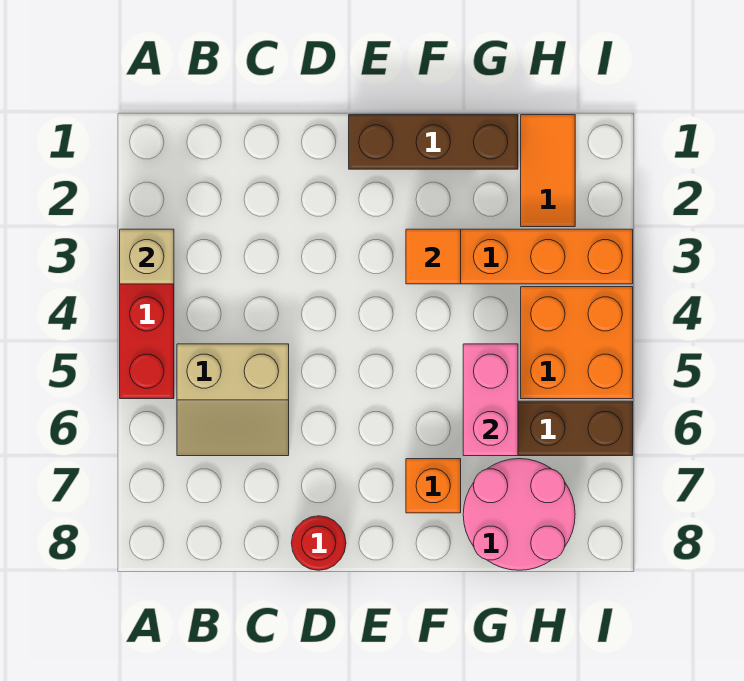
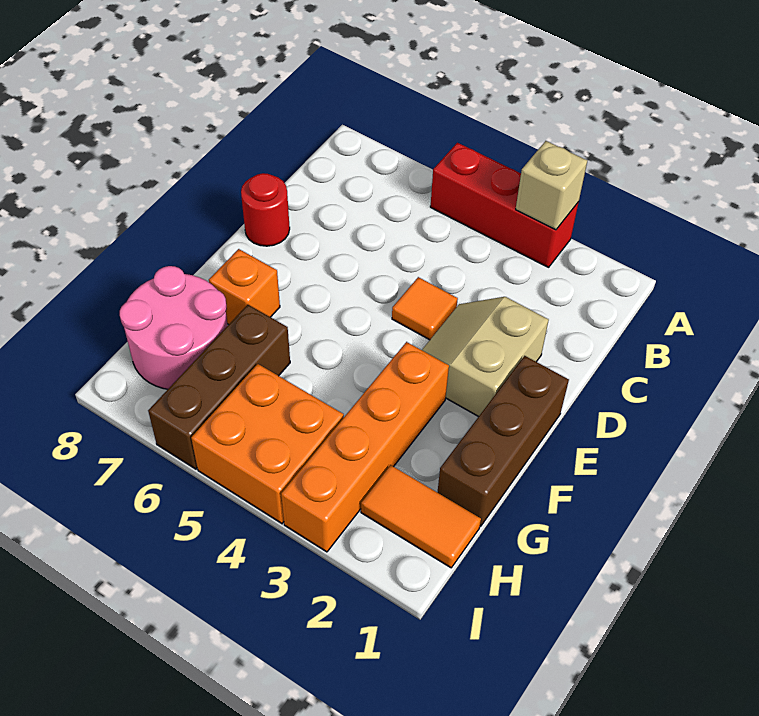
tan 2x2 slope [177,344,289,456] -> tan 2x2 slope moved to [422,297,549,417]
orange 1x1 tile [406,229,461,284] -> orange 1x1 tile moved to [392,277,458,340]
pink 1x2 brick [463,344,518,456] -> none

